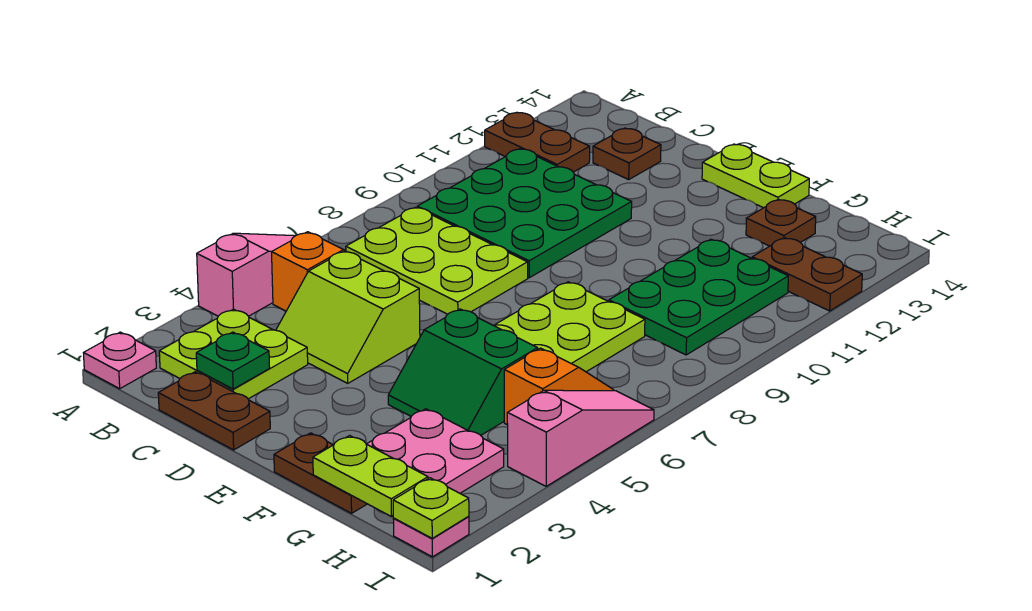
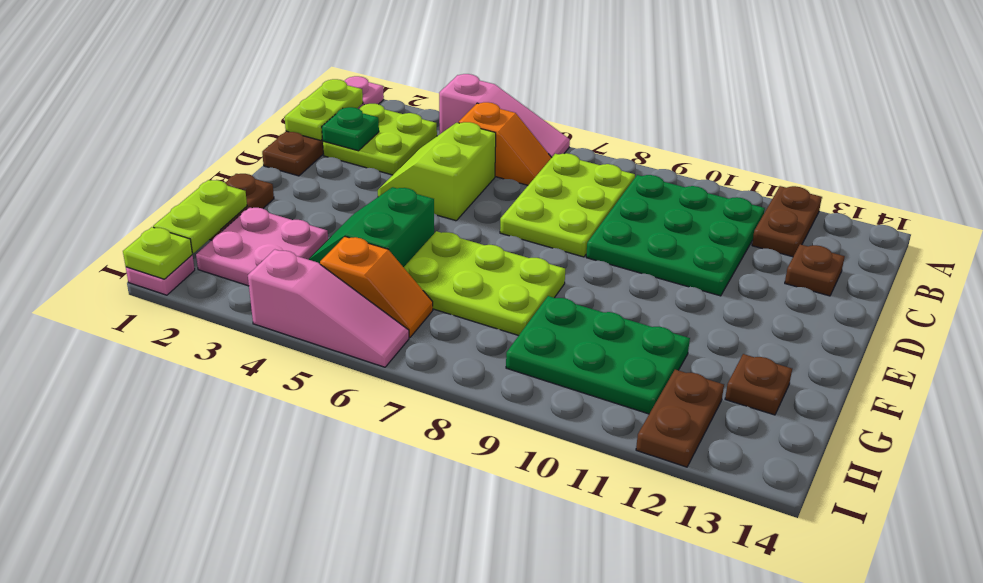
lime 1x2 plate [702,144,809,208] -> lime 1x2 plate moved to [285,79,363,140]

